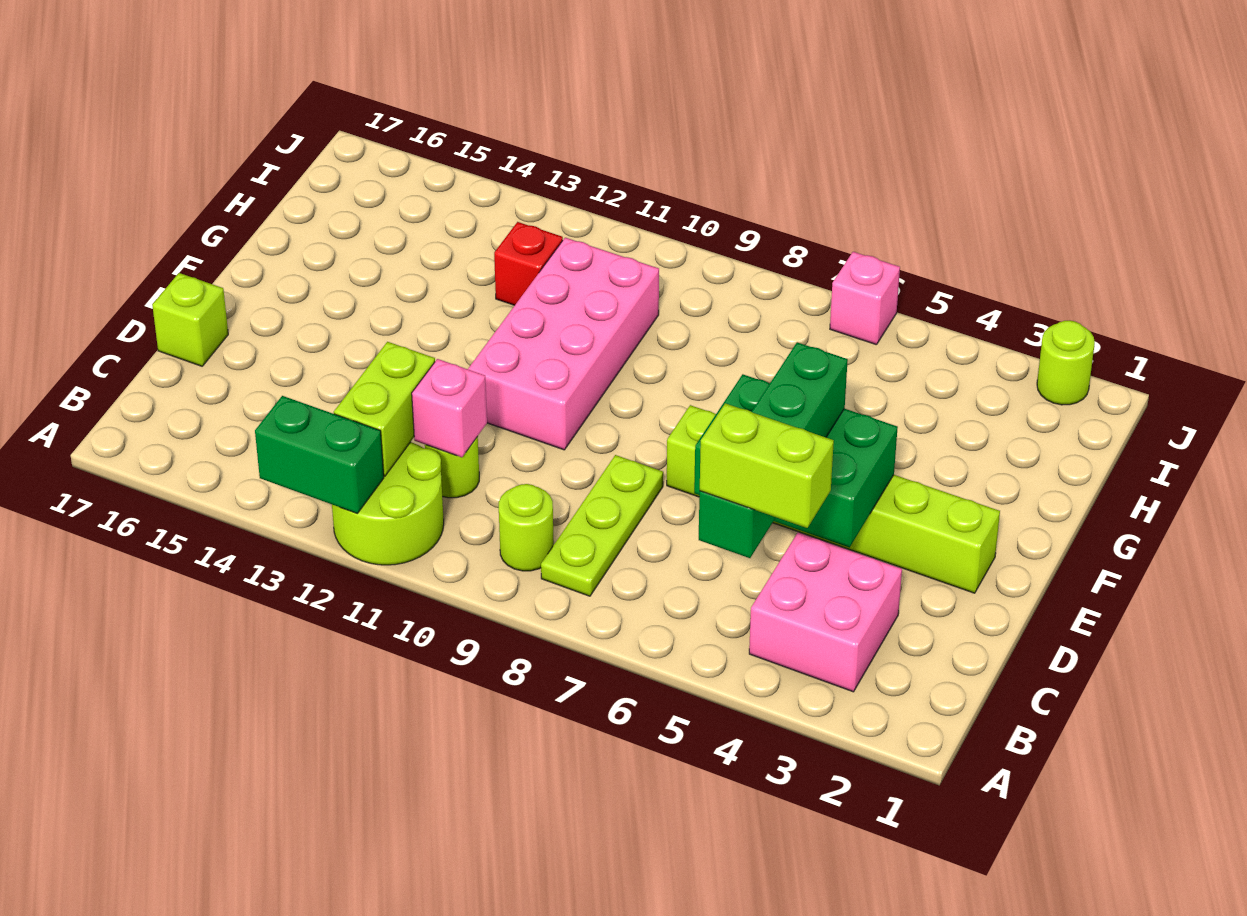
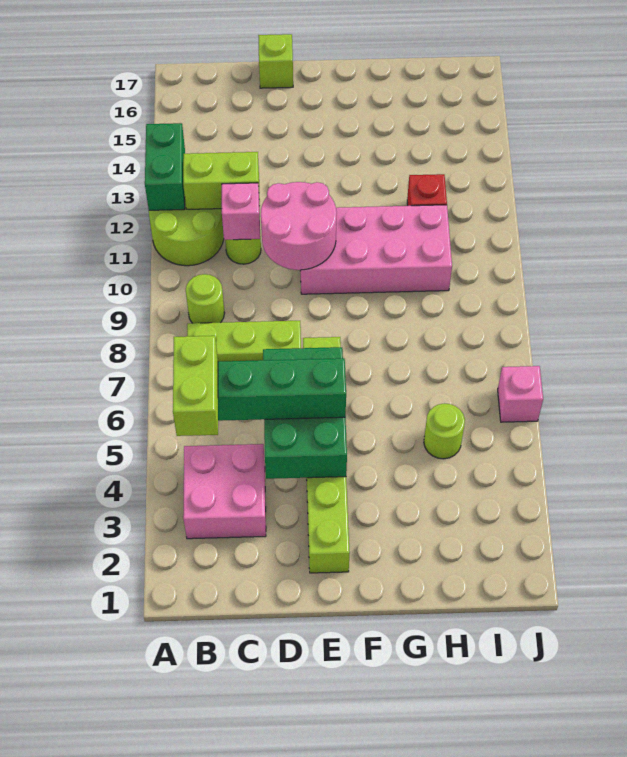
none -> pink 2x2 round brick [261,182,337,270]
lime 1x1 round brick [1037,321,1095,405] -> lime 1x1 round brick moved to [424,404,465,459]

